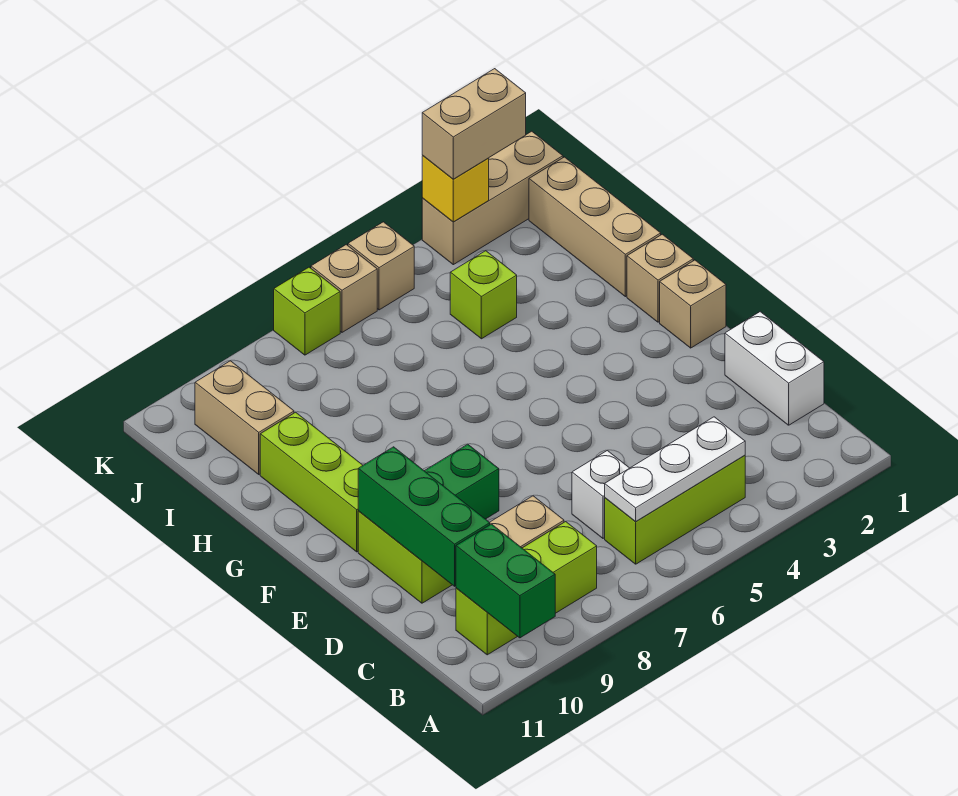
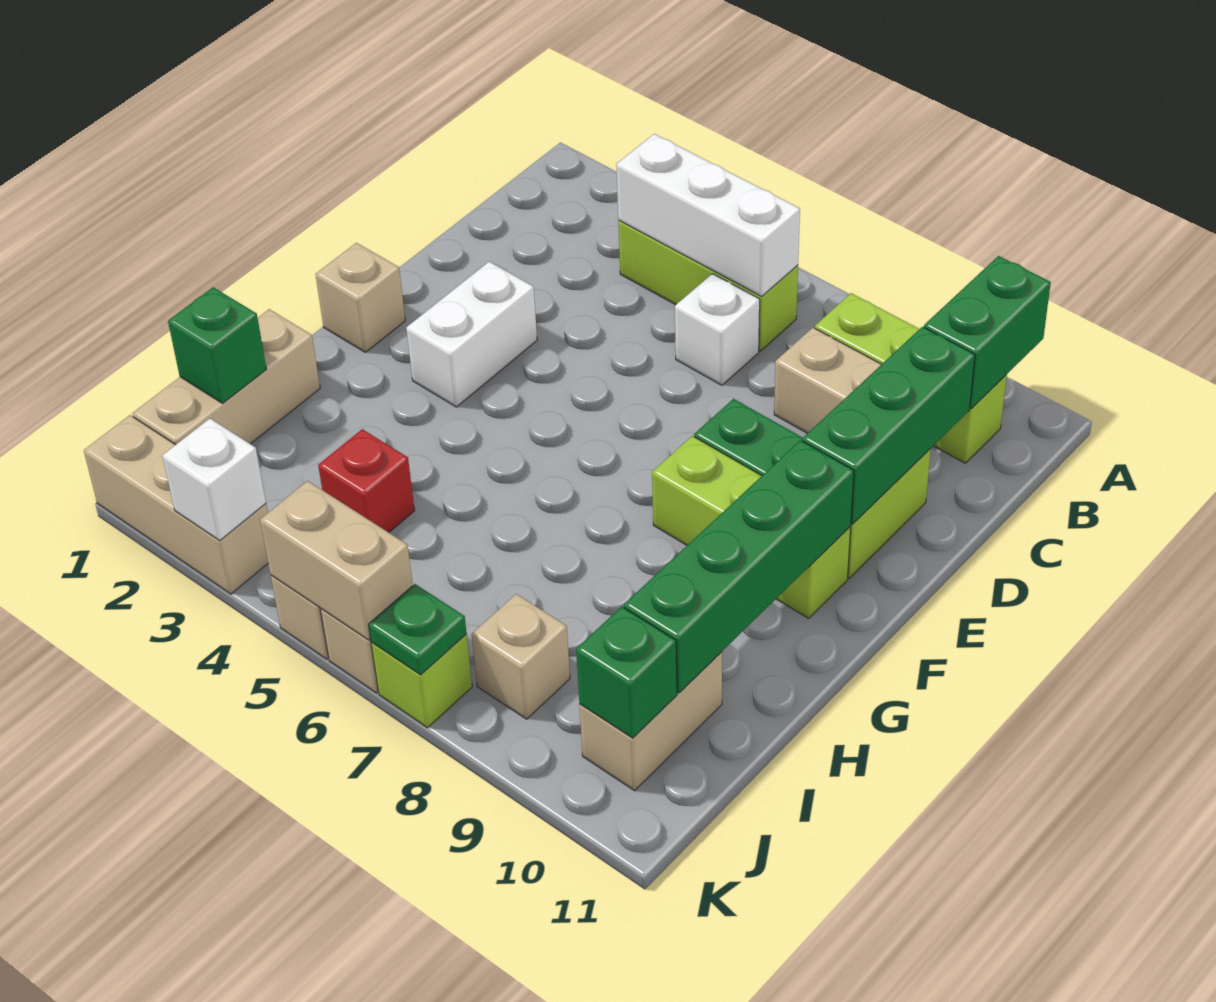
white 1x3 plate [605,417,745,522] -> white 1x3 brick [616,134,800,296]
white 1x2 brick [725,312,824,425] -> white 1x2 brick moved to [406,262,537,407]
lime 1x3 brick [260,412,363,552] -> lime 1x3 brick turned to [652,436,851,618]
none -> green 1x4 brick [624,440,854,693]
tan 1x1 brick [627,234,693,322] -> tan 1x1 brick moved to [472,594,570,719]
none -> green 1x1 brick [168,287,266,403]
lime 1x1 brick [450,251,517,339] -> red 1x1 brick [318,429,415,532]
none -> green 1x1 brick [576,607,677,738]
tan 1x2 brick [422,69,526,179] -> tan 1x2 brick moved to [260,481,413,640]
yellow 1x1 brick [422,156,489,222] -> white 1x1 brick [162,419,266,540]
none -> green 1x1 plate [368,584,467,675]

